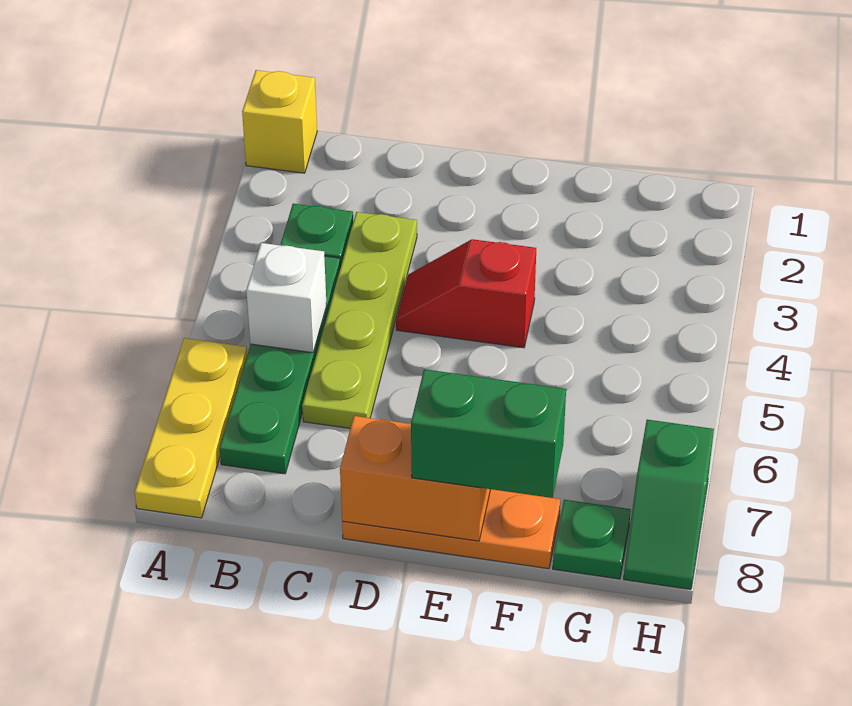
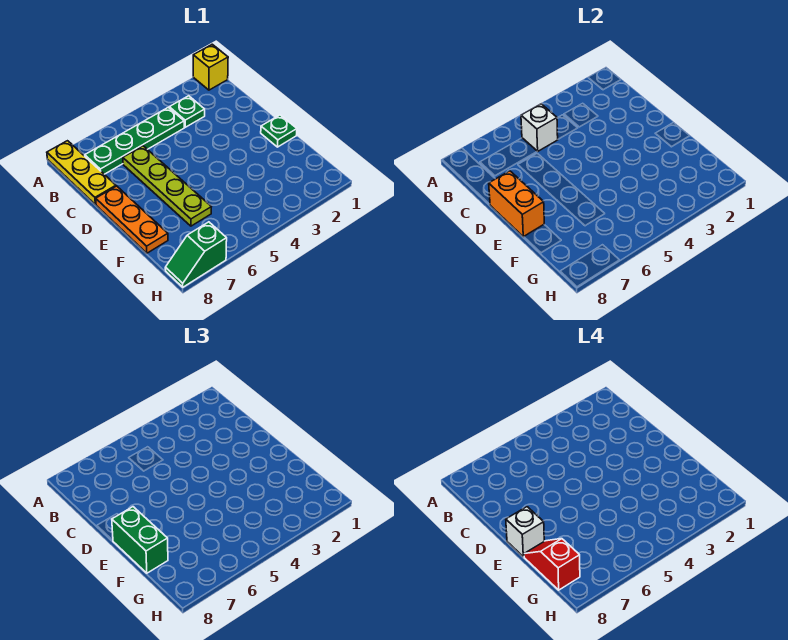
yellow 1x3 plate [135,338,247,518] -> yellow 1x3 plate turned to [47,141,116,205]
lime 1x4 plate [302,212,417,428] -> lime 1x4 plate turned to [123,146,211,226]
red 1x2 slope [396,239,536,348] -> red 1x2 slope moved to [524,539,580,590]
none -> white 1x1 brick [506,507,544,557]
green 1x1 plate [553,500,631,579] -> green 1x1 plate moved to [261,115,297,147]

